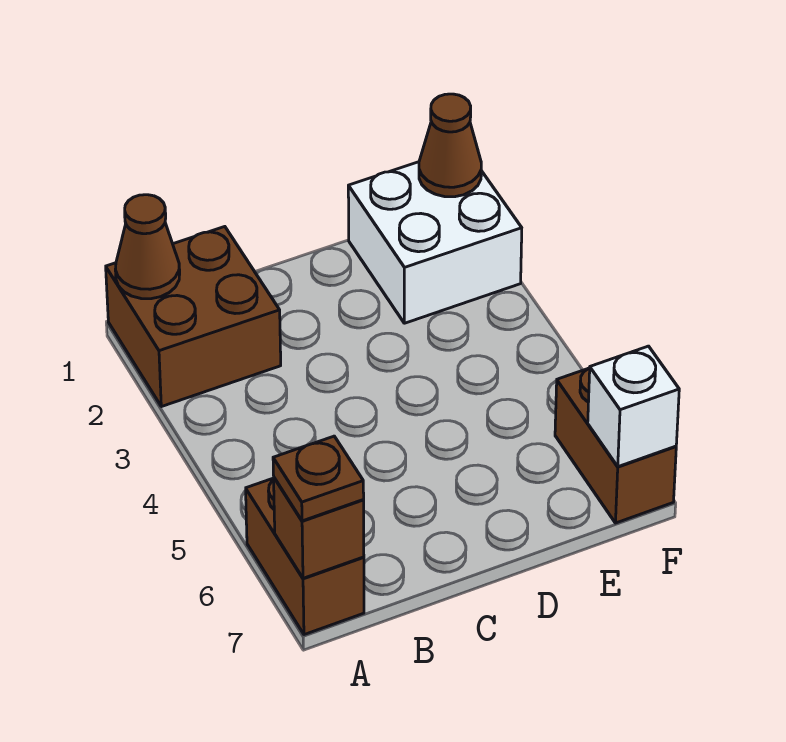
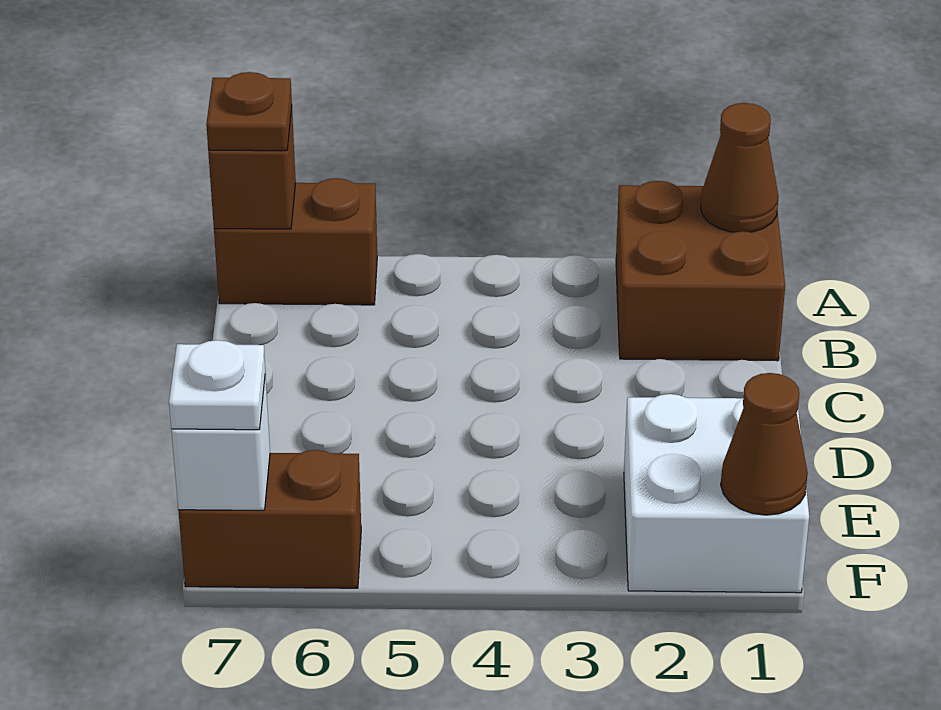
none -> white 1x1 plate [169,340,265,430]

